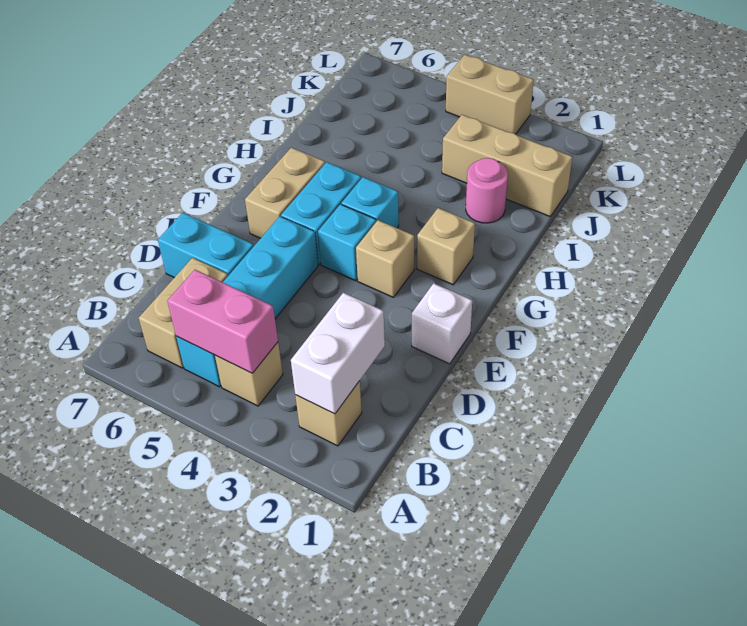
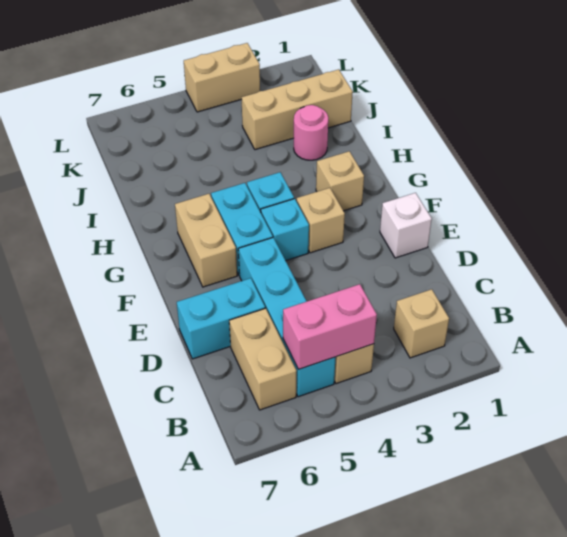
white 1x2 brick [291,293,385,414] -> none

